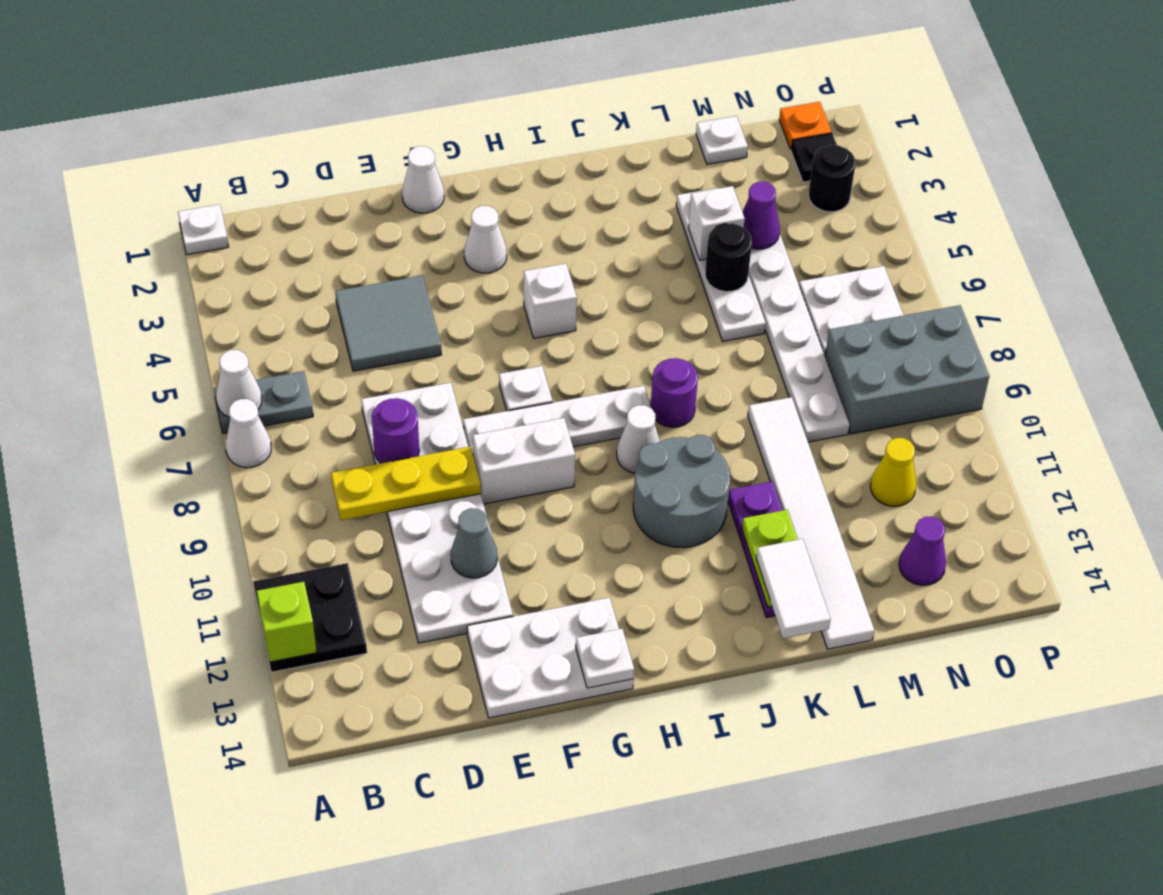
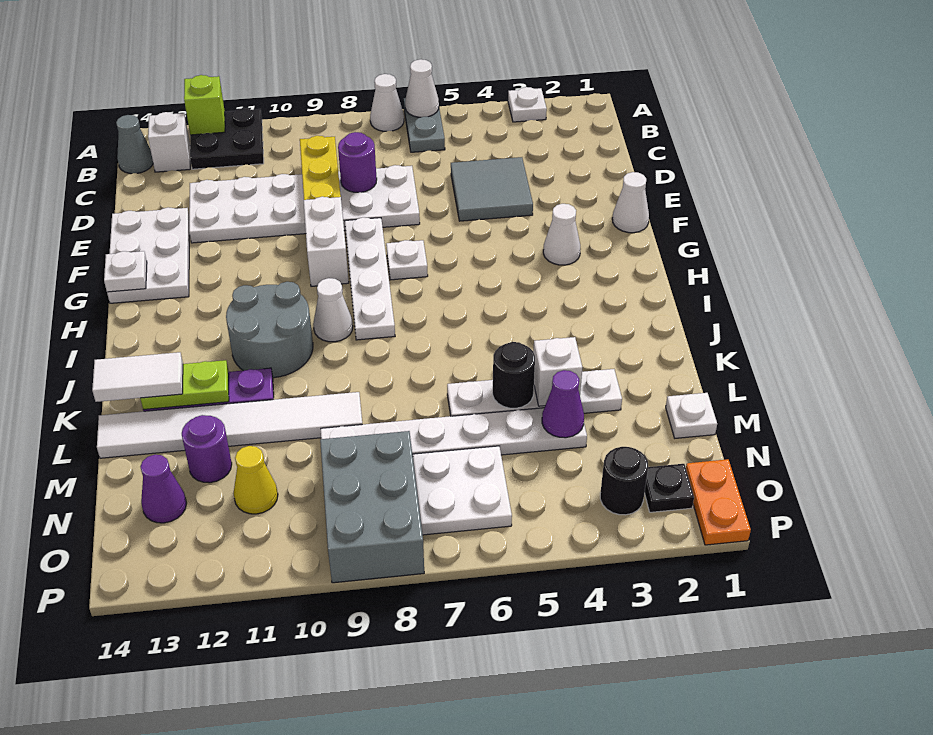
white 1x1 plate [178,204,229,255] -> white 1x1 plate moved to [508,87,547,122]
grey 1x1 cone [451,508,497,578] -> grey 1x1 cone moved to [116,115,153,174]
white 1x1 brick [524,264,577,338] -> white 1x1 brick moved to [148,112,190,172]
purple 1x1 round brick [651,358,698,427] -> purple 1x1 round brick moved to [182,415,232,483]
orange 1x1 plate [779,102,832,149] -> orange 1x2 plate [686,459,751,545]

